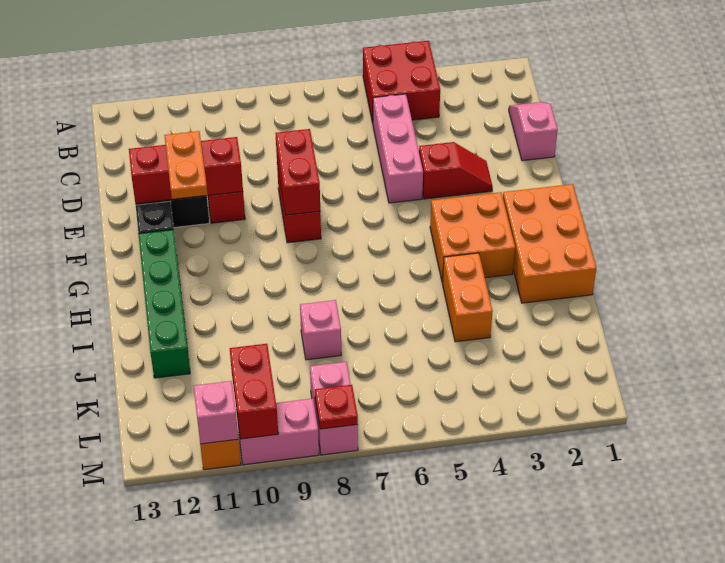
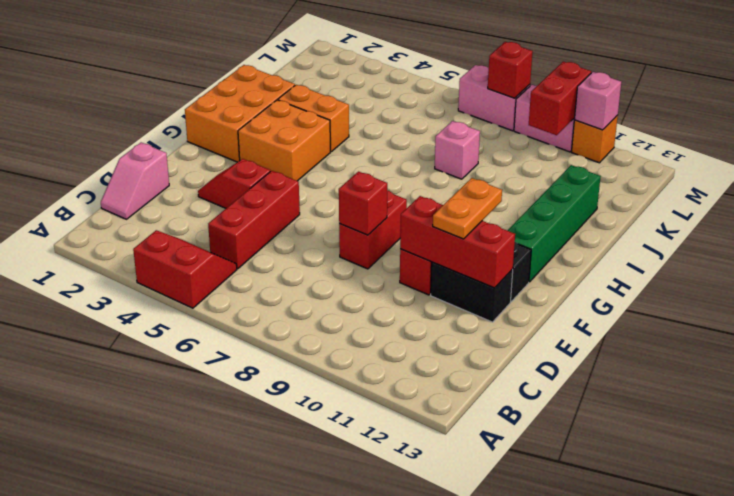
red 2x2 brick [363,41,440,123] -> red 2x2 slope [133,230,237,308]
pink 1x3 brick [373,94,423,203] -> red 1x3 brick [208,171,300,269]
red 1x2 brick [276,129,320,215] -> red 1x1 brick [339,172,387,235]
orange 1x2 brick [442,253,493,342] -> orange 1x2 brick turned to [278,85,349,152]
pink 1x2 brick [310,362,358,455] -> pink 1x2 brick turned to [458,65,530,131]
red 1x1 plate [315,385,358,429] -> red 1x1 brick [488,42,533,98]

